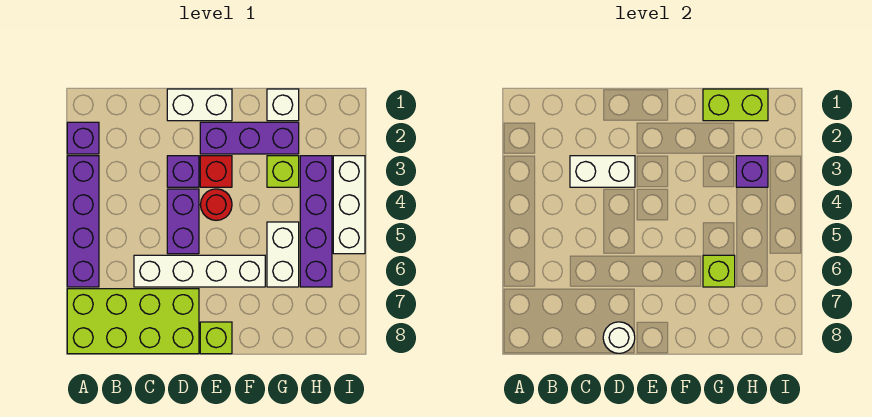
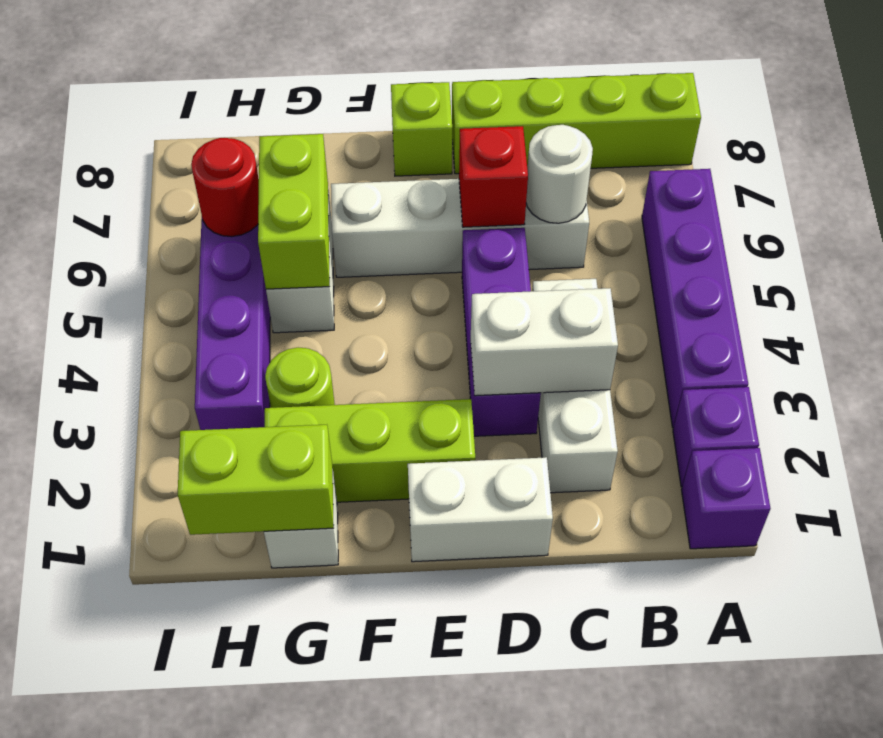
lime 2x4 brick [67,289,199,354] -> lime 1x4 brick [452,73,701,174]
white 1x1 round brick [603,322,635,353] -> white 1x1 round brick moved to [526,125,593,223]
purple 1x3 brick [200,122,299,154] -> lime 1x3 brick [265,399,475,502]
red 1x1 brick [200,156,232,187] -> red 1x1 brick moved to [459,126,528,227]
red 1x1 round brick [200,189,232,220] -> red 1x1 round brick moved to [191,138,259,237]
lime 1x1 brick [267,156,299,187] -> lime 1x1 round brick [265,347,335,408]
lime 1x1 brick [703,255,735,287] -> lime 1x2 brick [258,134,330,289]
purple 1x1 brick [736,156,768,187] -> purple 1x1 brick moved to [682,448,770,549]
white 1x3 brick [333,156,365,254] -> white 1x3 brick moved to [532,279,618,493]

